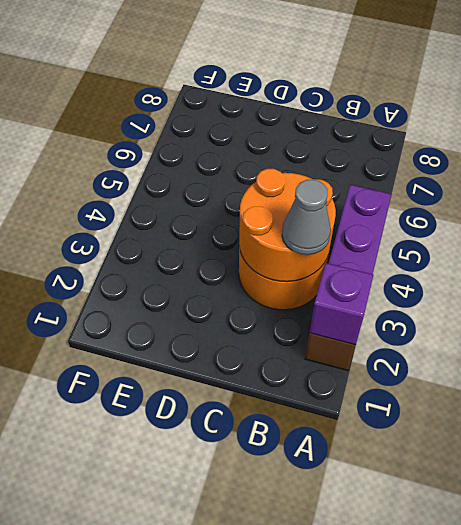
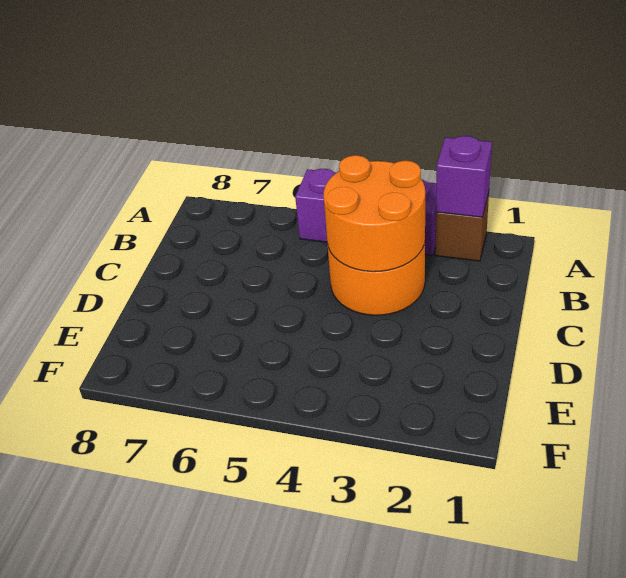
grey 1x1 cone [282,180,331,255] -> none

